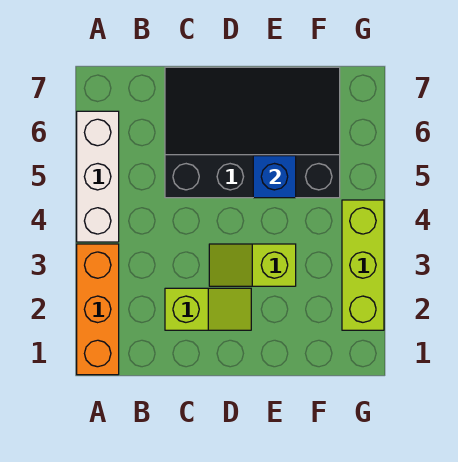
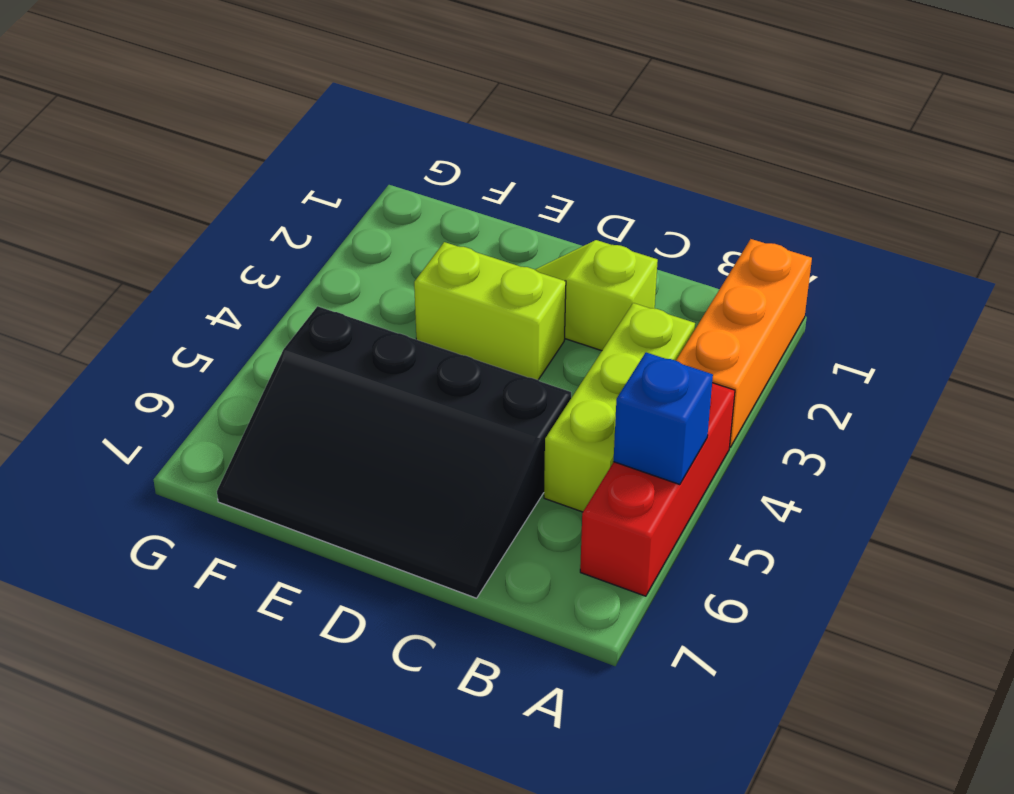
white 1x3 brick [77,111,119,242] -> red 1x3 brick [580,383,735,596]
lime 1x2 slope [209,244,296,286] -> lime 1x2 brick [414,242,566,380]
blue 1x1 brick [253,156,296,198] -> blue 1x1 brick moved to [614,352,713,485]
lime 1x3 brick [342,200,384,330] -> lime 1x3 brick moved to [544,303,695,512]

